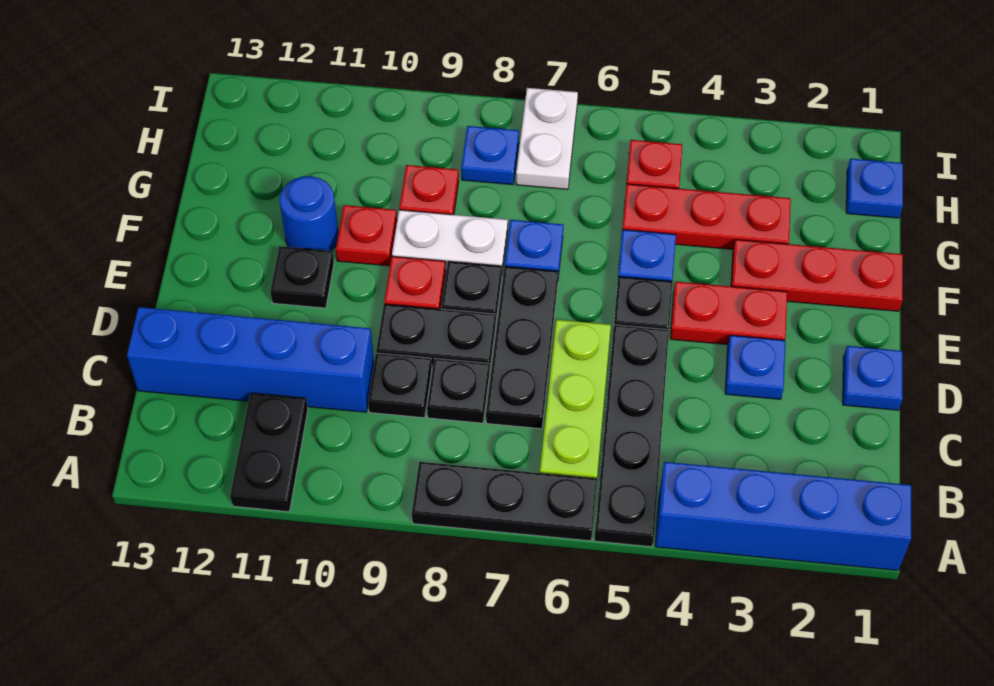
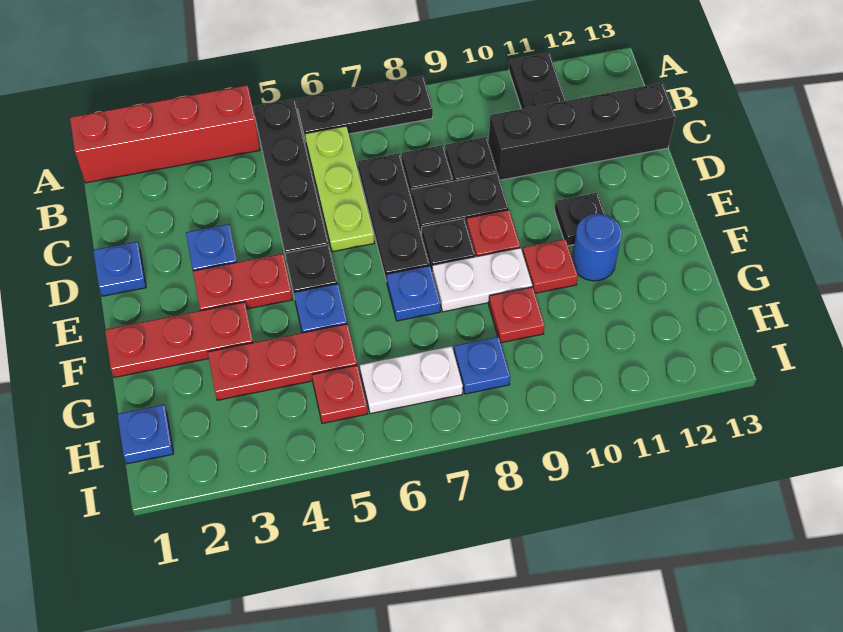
blue 1x4 brick [655,462,911,570] -> red 1x4 brick [70,85,260,183]
blue 1x4 brick [127,307,374,412] -> black 1x4 brick [489,83,676,180]
white 1x2 plate [516,88,578,189] -> white 1x2 plate turned to [360,346,463,414]

